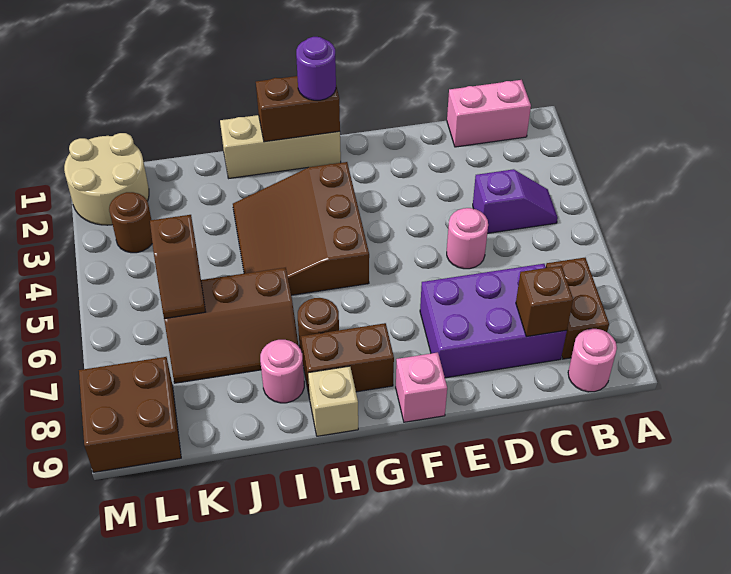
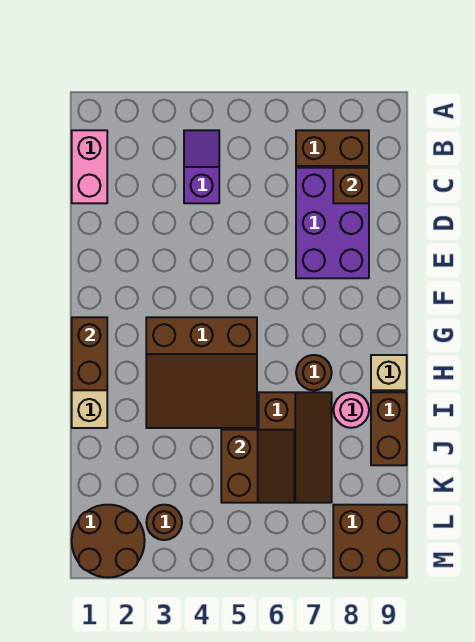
pink 1x1 round brick [568,329,617,392] -> none
pink 1x1 round brick [447,208,488,269] -> none
pink 1x1 brick [396,352,447,422] -> none
purple 1x1 round brick [296,37,336,100] -> none
brown 1x2 brick [301,323,394,398] -> brown 1x2 brick moved to [371,392,407,465]
brown 1x2 slope [150,215,205,318] -> brown 2x2 slope [221,430,294,503]
tan 2x2 round brick [64,133,149,225] -> brown 2x2 round brick [72,505,145,578]

